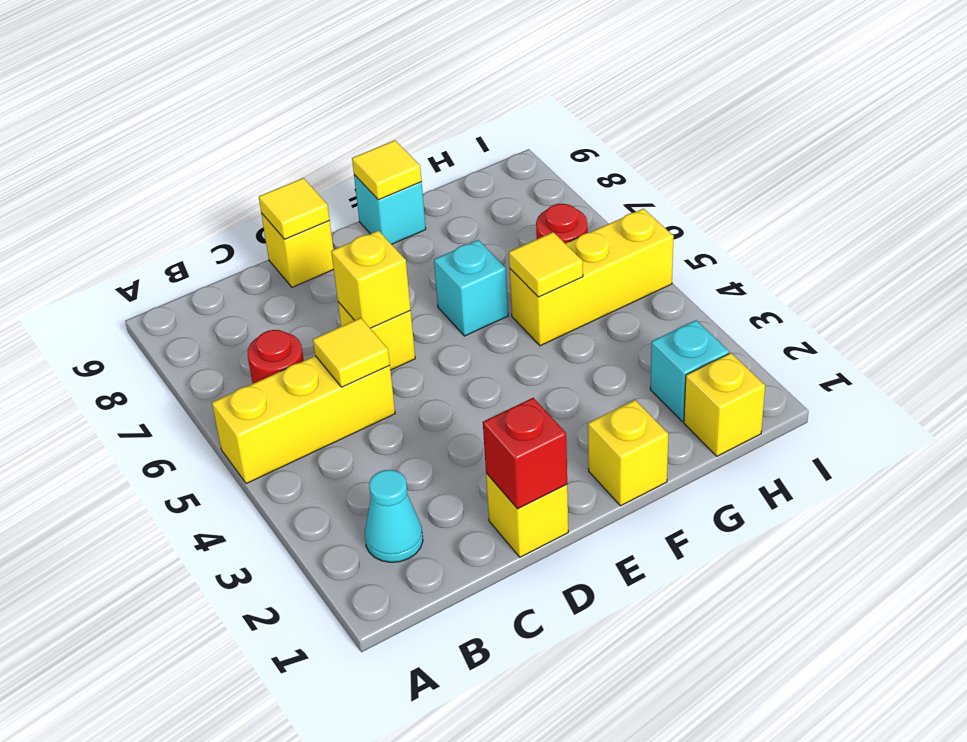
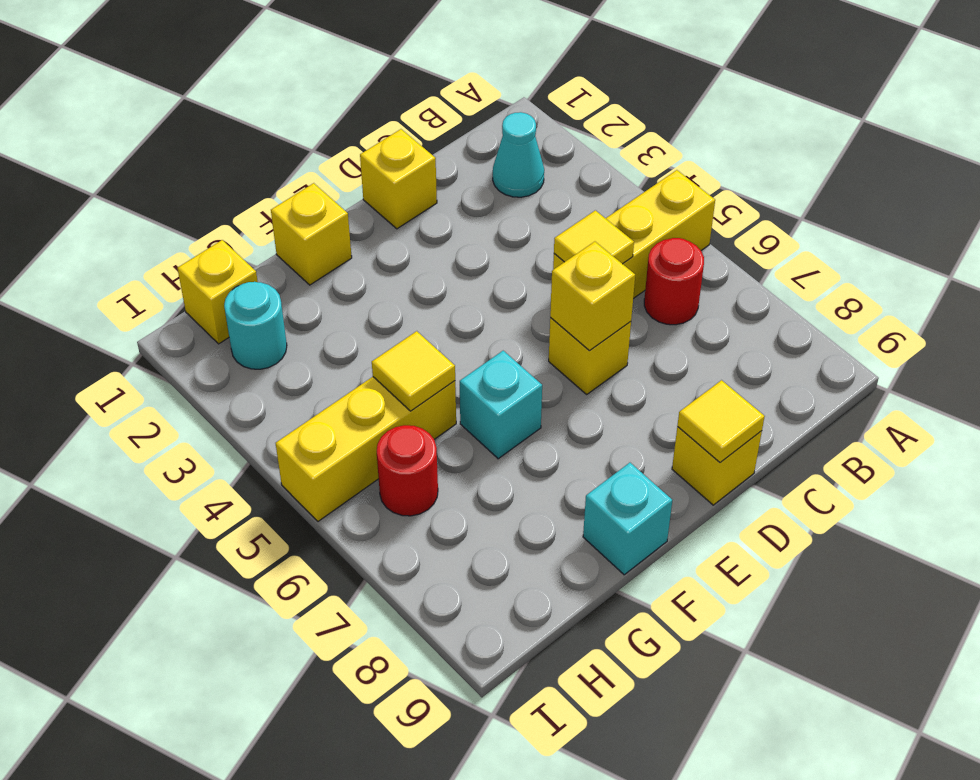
red 1x1 brick [483,398,567,509] -> none
yellow 1x1 tile [352,140,422,200] -> none
cyan 1x1 brick [650,320,729,421] -> cyan 1x1 round brick [224,282,287,369]

